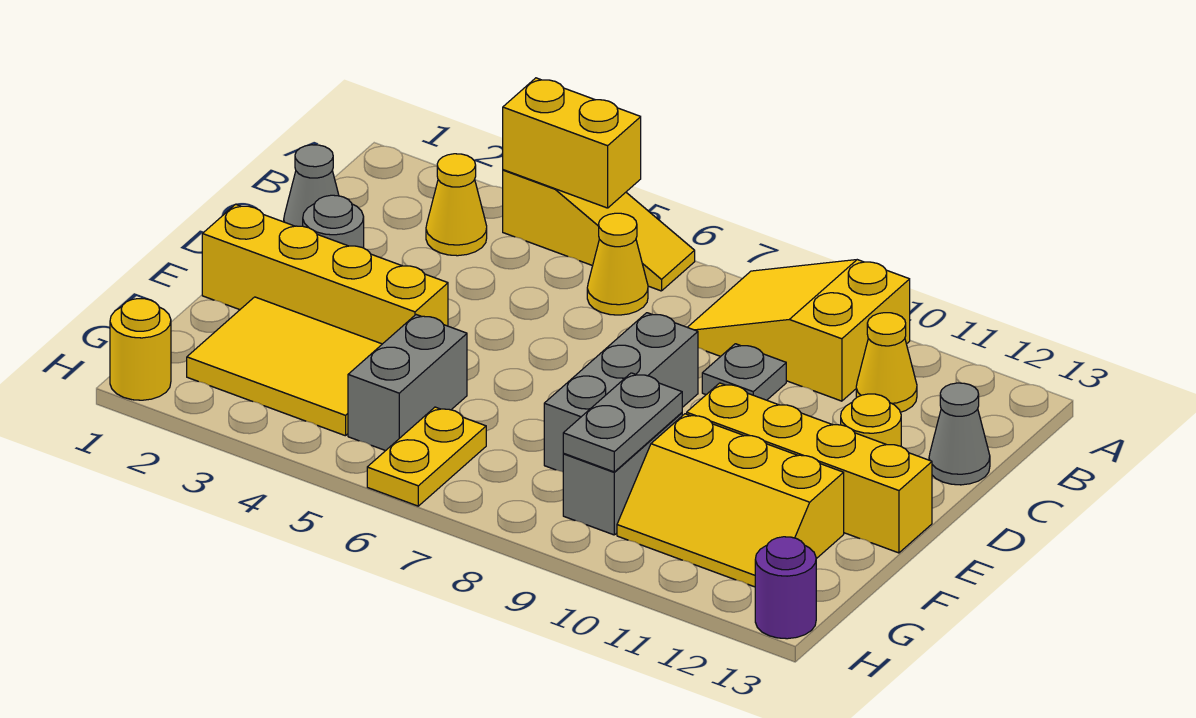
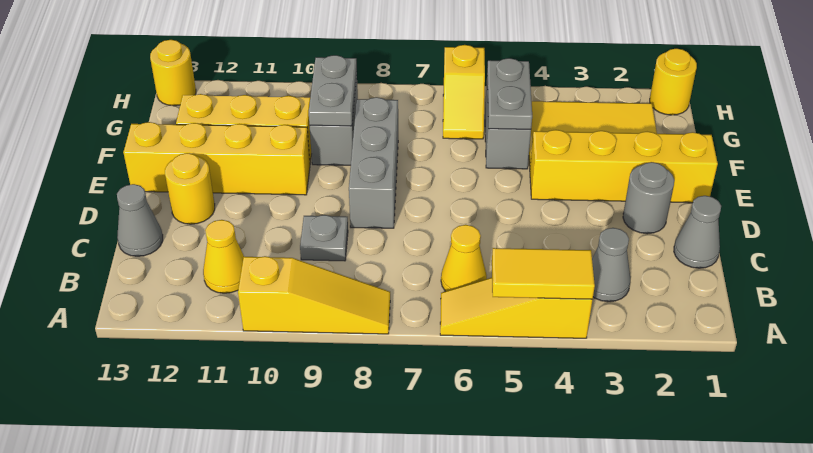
yellow 1x2 brick [503,78,641,208] -> yellow 1x2 tile [492,248,595,299]
yellow 2x3 slope [688,260,910,401] -> yellow 1x3 slope [238,256,390,334]
yellow 1x1 cone [426,154,487,256] -> grey 1x1 cone [592,228,630,302]
none -> grey 1x2 plate [487,58,532,129]
yellow 1x2 plate [367,407,486,506] -> yellow 1x2 slope [443,45,485,139]
purple 1x1 round brick [755,537,816,639] -> yellow 1x1 round brick [150,40,196,106]

